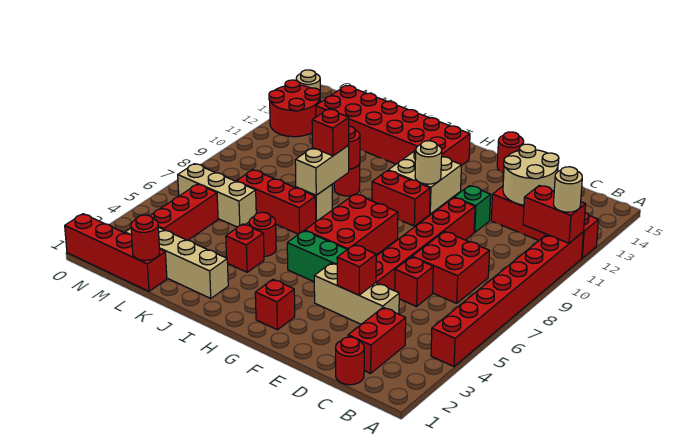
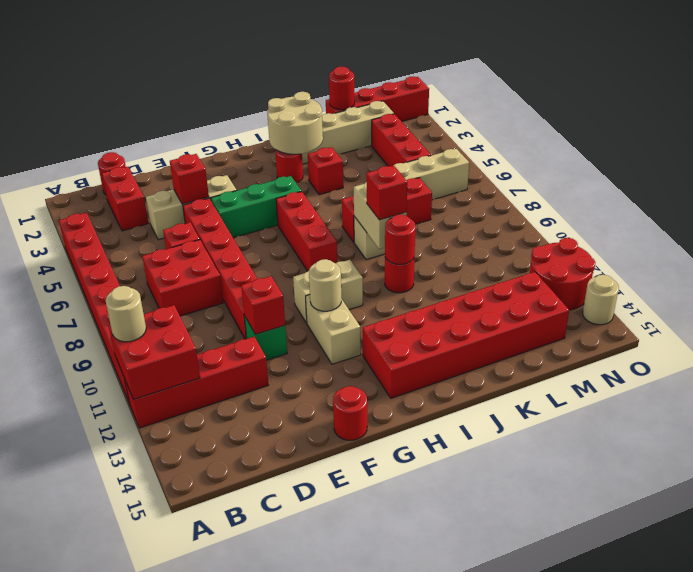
red 1x2 brick [523,185,586,243] -> red 2x2 brick [109,305,200,399]
tan 2x2 round brick [503,144,559,205] -> tan 2x2 round brick moved to [267,92,323,154]
red 1x1 brick [255,279,295,330] -> red 1x1 brick moved to [241,276,285,334]
red 2x3 brick [305,194,398,255] -> red 1x3 brick [276,191,337,271]
red 1x2 brick [372,171,430,226] -> tan 1x2 brick [293,260,363,323]
tan 2x2 brick [388,150,461,214] -> tan 1x2 brick [306,295,361,364]
red 1x1 round brick [249,212,276,257] -> red 1x1 round brick moved to [275,150,303,183]

